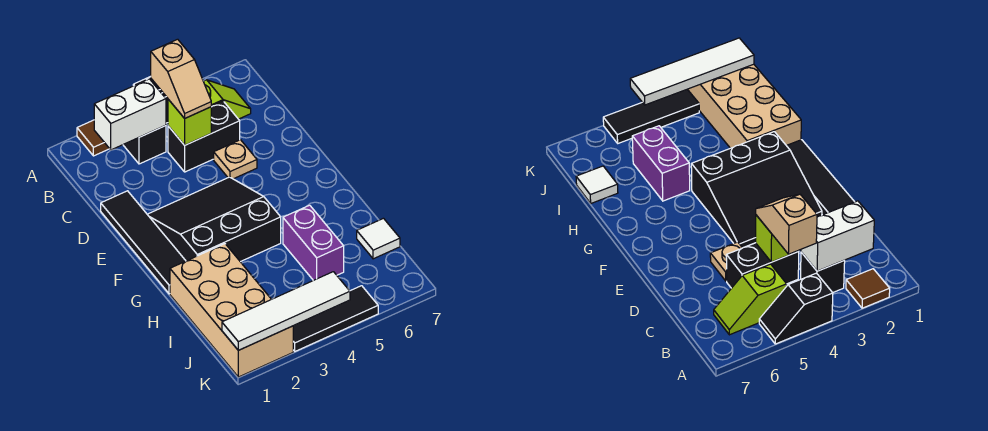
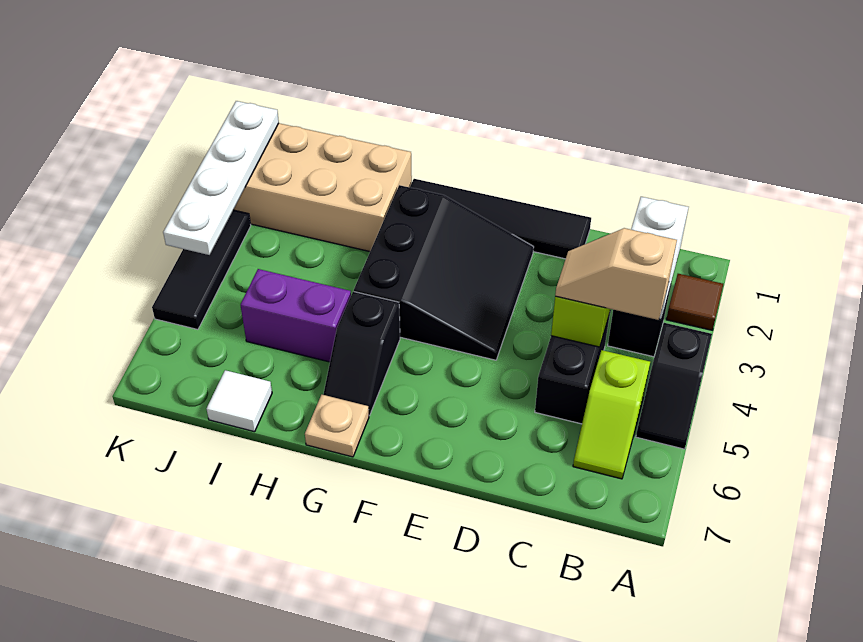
tan 1x1 plate [214,140,257,179] -> tan 1x1 plate moved to [305,395,369,457]
none -> black 1x2 slope [323,291,400,415]
white 1x4 tile [222,272,350,350] -> white 1x4 plate [163,101,279,255]

